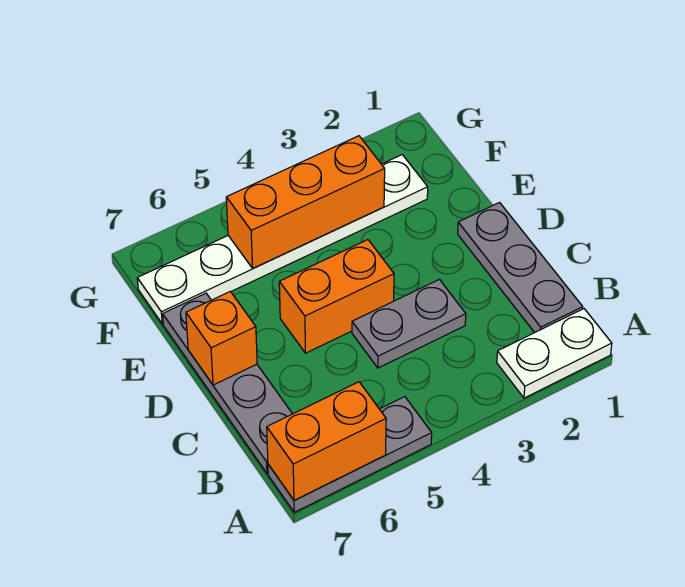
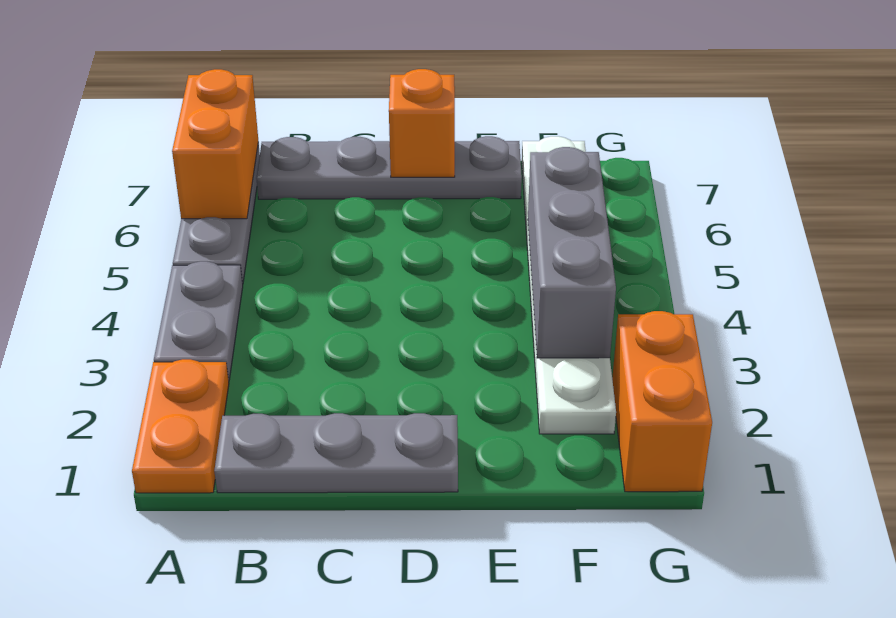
white 1x2 plate [497,309,612,398] -> orange 1x2 plate [132,359,229,493]
grey 1x2 plate [352,279,466,368] -> grey 1x2 plate moved to [154,261,243,380]
orange 1x2 brick [279,240,394,353] -> orange 1x2 brick moved to [612,311,712,492]
orange 1x3 brick [226,136,385,268] -> grey 1x3 brick [528,147,616,358]

